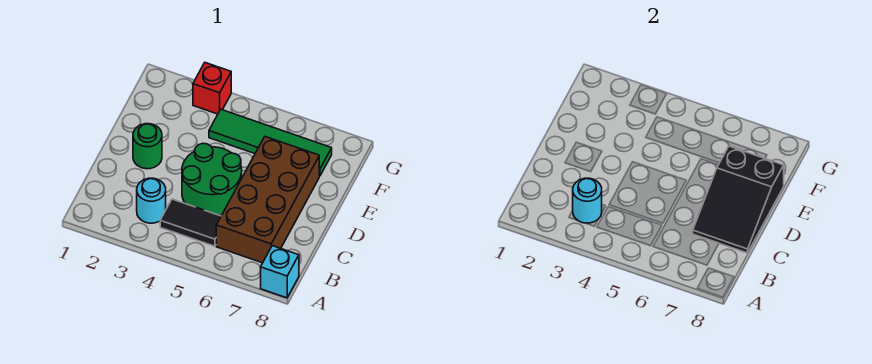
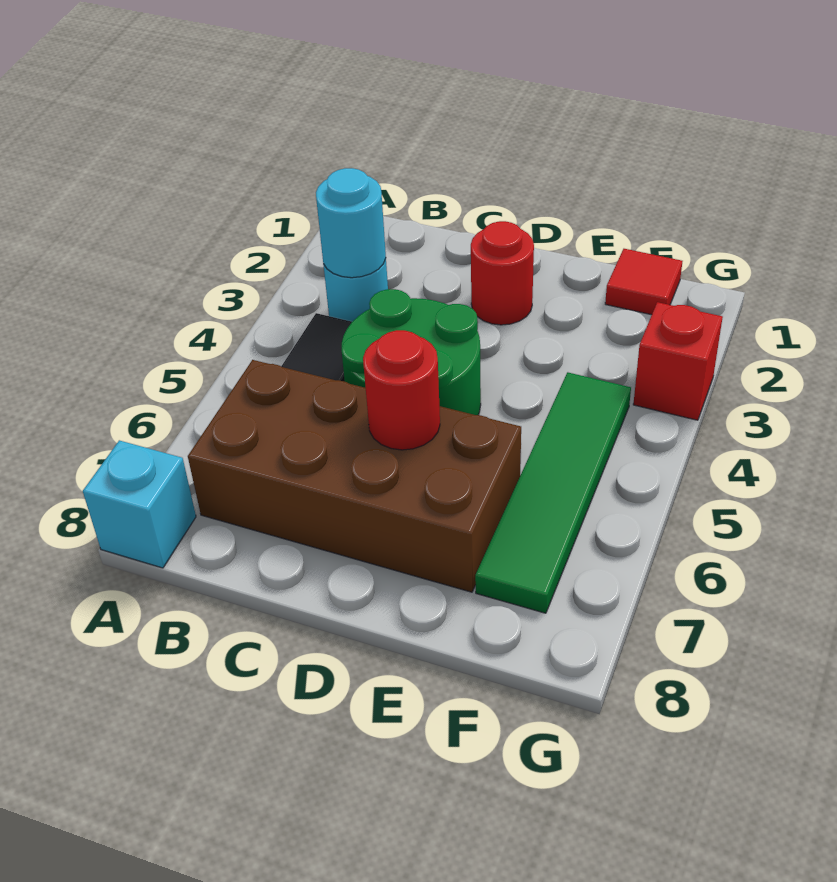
black 2x3 slope [693,146,784,253] -> none
green 1x1 round brick [133,124,162,169] -> red 1x1 round brick [471,221,534,325]
none -> red 1x1 round brick [363,330,440,450]
none -> red 1x1 tile [605,249,682,315]

